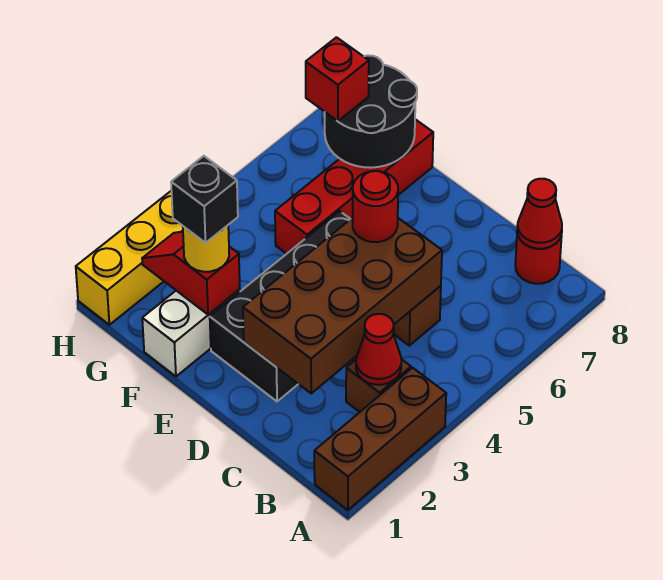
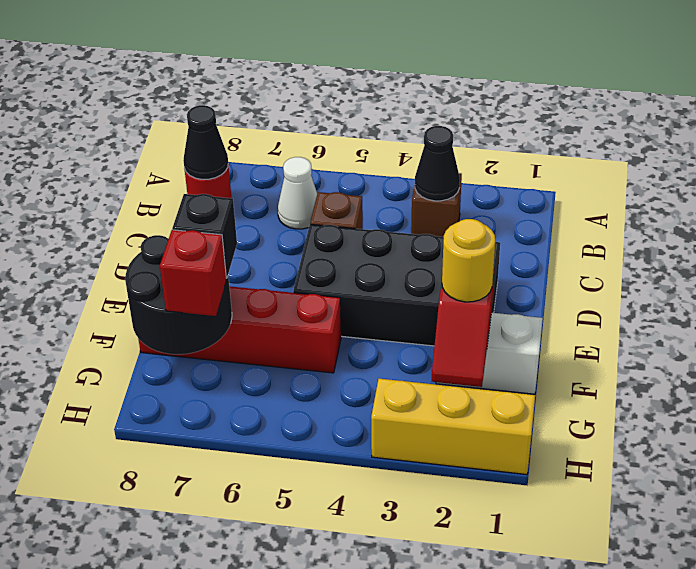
brown 1x3 brick [314,368,446,510] -> none
red 1x1 cone [356,314,401,385] -> black 1x1 cone [415,126,460,201]
none -> white 1x1 cone [278,157,317,229]
red 1x1 cone [517,179,562,249] -> black 1x1 cone [183,105,228,179]
brown 2x4 brick [243,218,442,393] -> none
red 1x1 round brick [353,171,398,242] -> none
black 1x1 brick [171,156,238,243] -> black 1x1 brick moved to [172,194,237,278]

